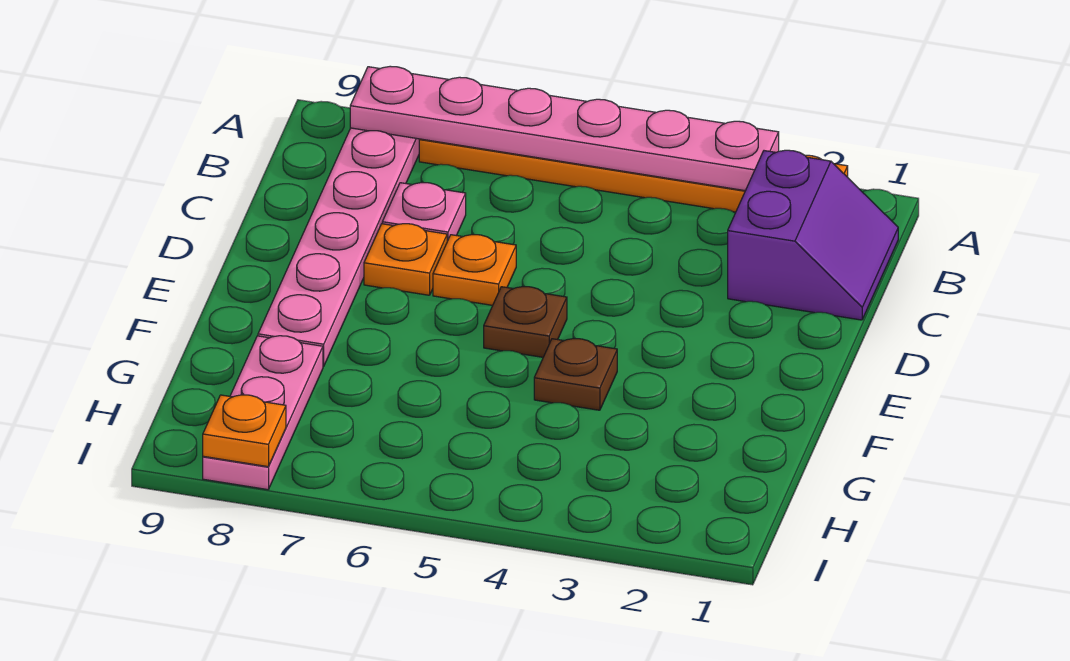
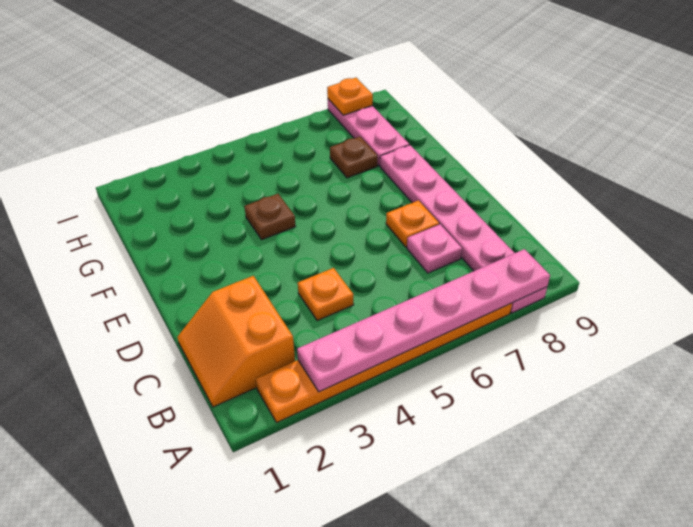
purple 2x2 slope [728,150,898,320] -> orange 2x2 slope [177,276,295,407]
orange 1x1 plate [433,235,516,305] -> orange 1x1 plate moved to [298,268,354,321]
brown 1x1 plate [484,287,567,357] -> brown 1x1 plate moved to [330,137,378,178]

